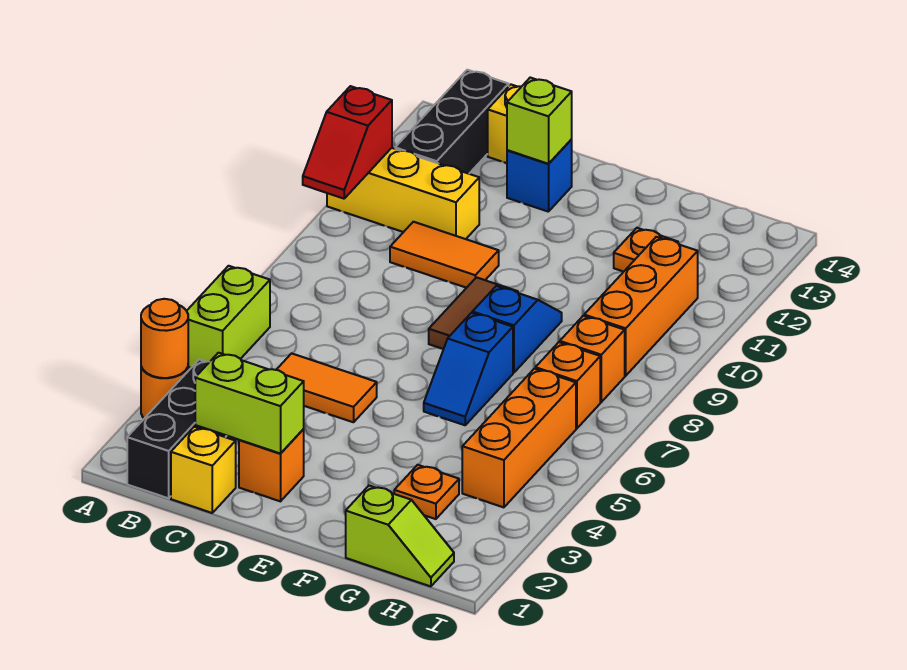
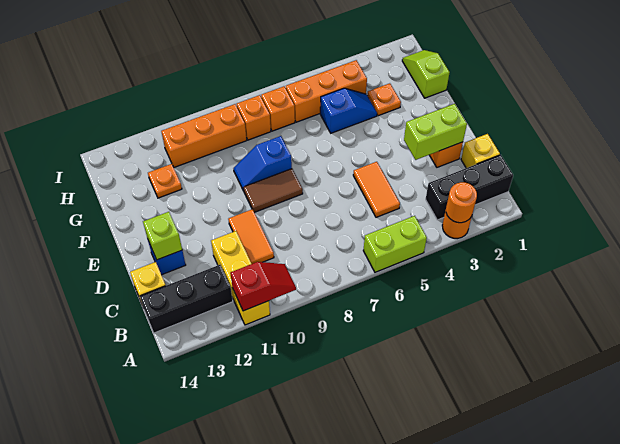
lime 1x2 brick [195,353,304,454] -> lime 1x2 brick turned to [404,104,467,160]
blue 1x2 slope [424,313,513,425] -> blue 1x2 slope moved to [320,88,377,133]

